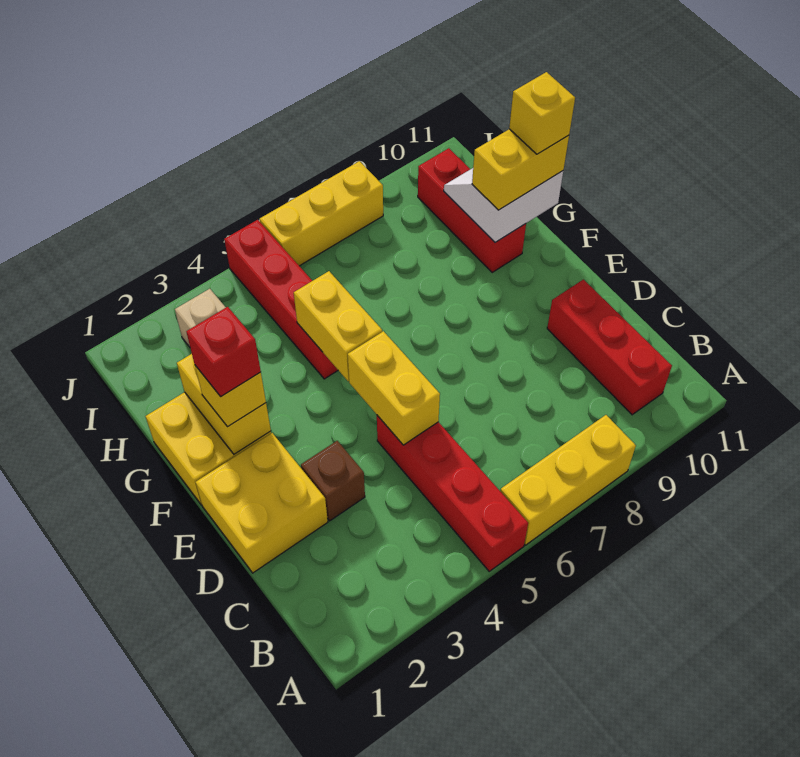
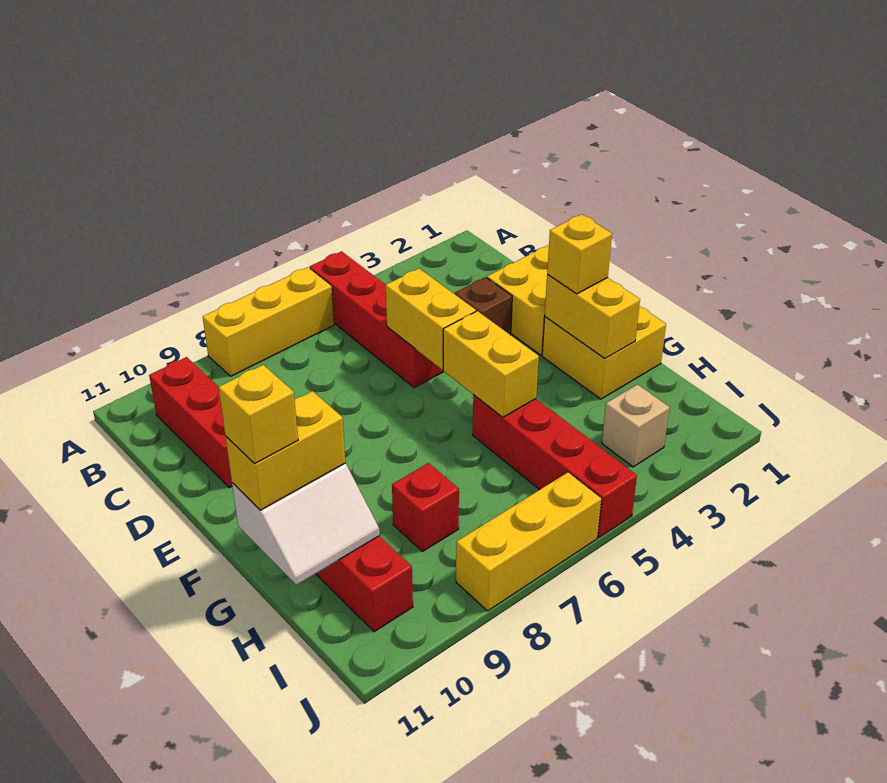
red 1x1 brick [186,307,261,397] -> red 1x1 brick moved to [392,463,459,551]

